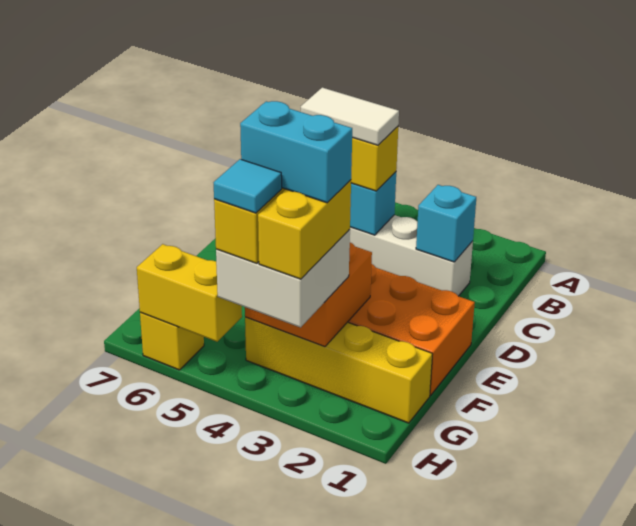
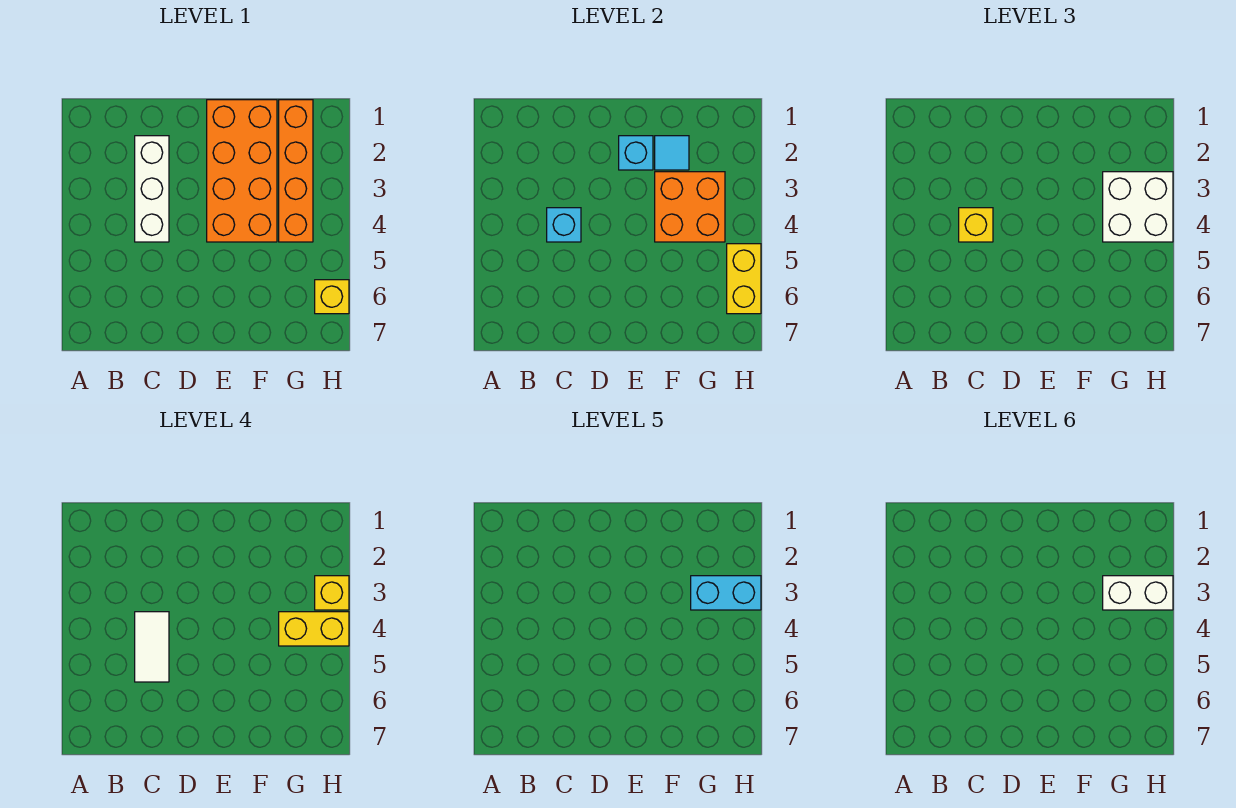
cyan 1x1 brick [416,185,476,262] -> cyan 1x1 brick moved to [619,136,653,170]
yellow 1x4 brick [245,317,432,423] -> orange 1x4 brick [279,100,313,242]
yellow 1x2 brick [258,180,351,279] -> yellow 1x1 brick [315,576,349,610]
cyan 1x2 brick [240,101,352,203] -> cyan 1x2 brick turned to [691,576,761,610]
none -> white 1x2 brick [1103,576,1173,610]
cyan 1x1 tile [214,159,282,213] -> cyan 1x1 tile moved to [655,136,689,170]

